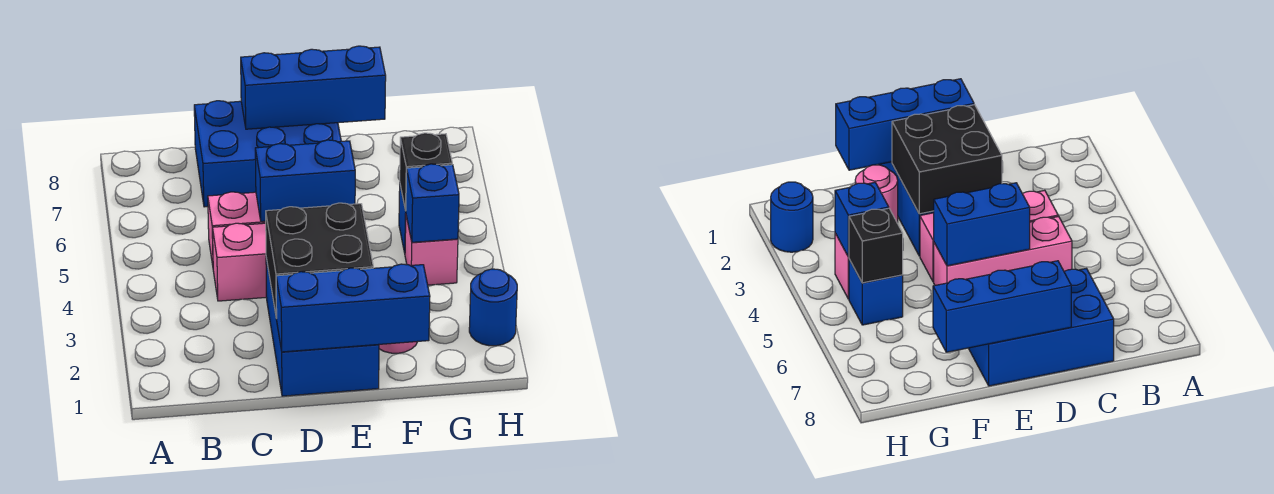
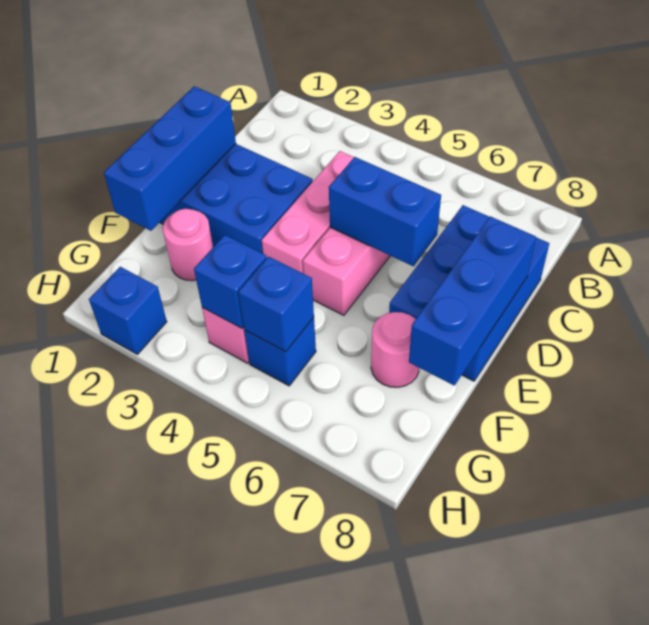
black 2x2 brick [265,203,373,318] -> none
blue 1x2 brick [255,140,355,222] -> blue 1x2 brick turned to [329,157,441,266]
none -> pink 1x1 round brick [371,312,419,387]
black 1x1 brick [400,133,452,211] -> blue 1x1 brick [238,257,314,352]
blue 1x1 round brick [469,269,517,346] -> blue 1x1 brick [89,267,167,354]

